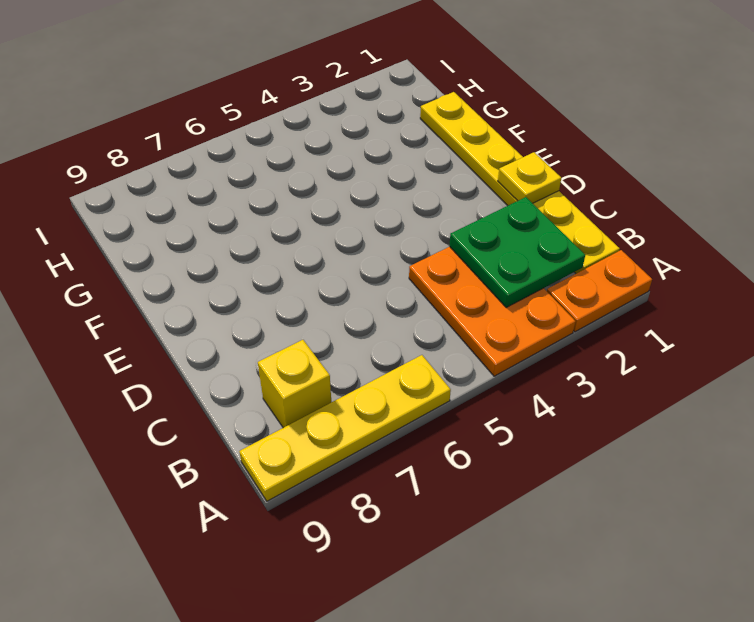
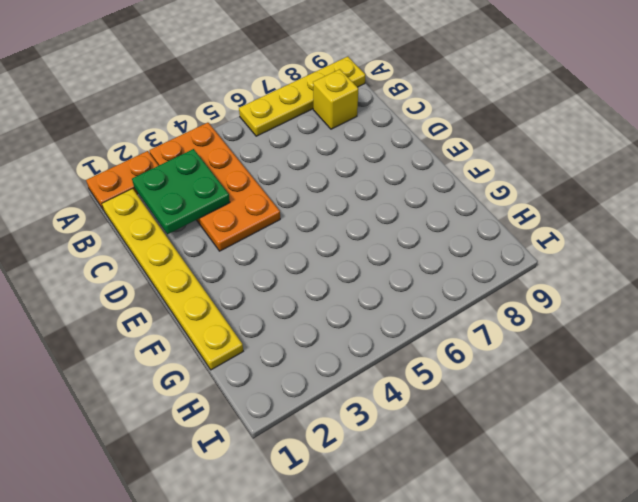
orange 2x3 plate [409,247,576,376] -> orange 2x4 plate [149,123,280,251]
yellow 1x1 plate [498,152,561,203] -> none

